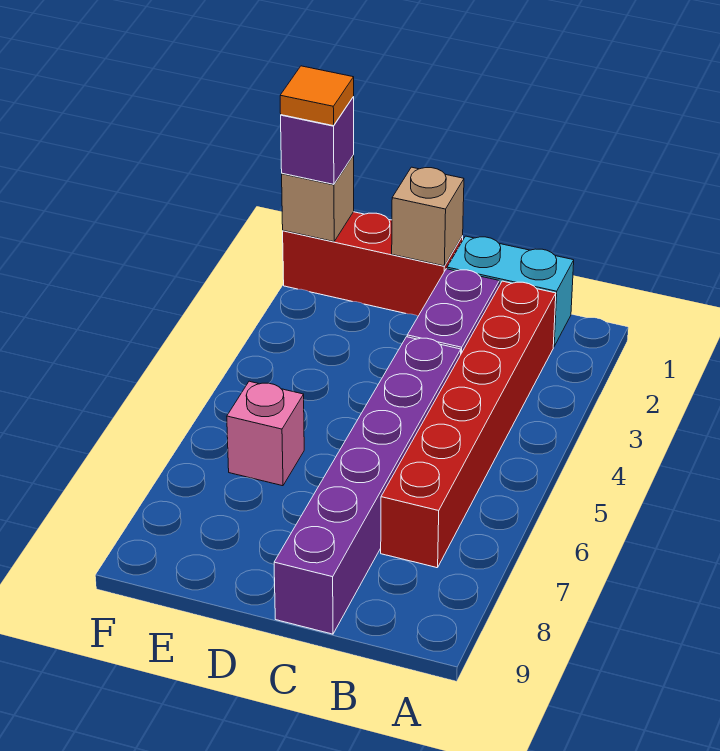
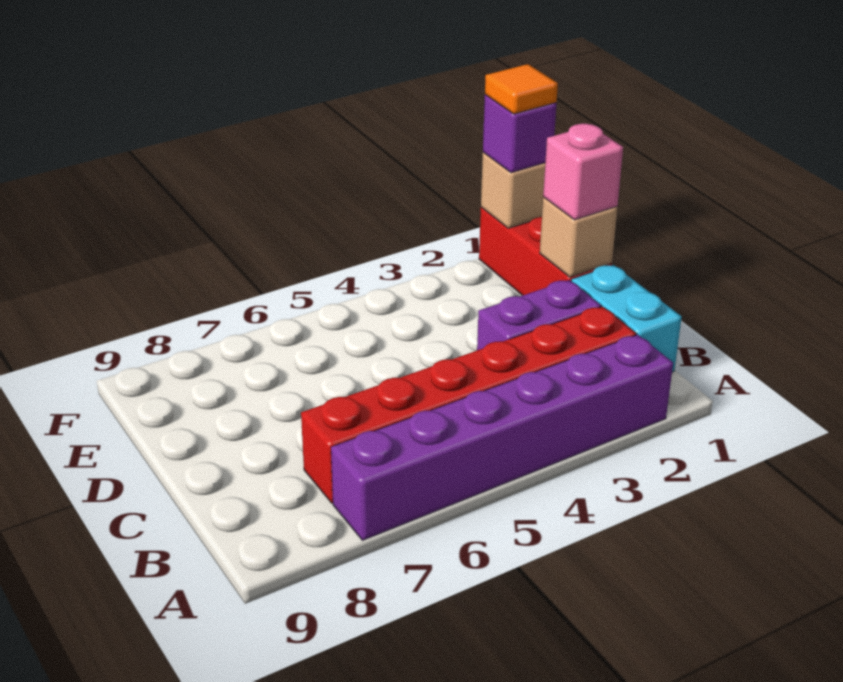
purple 1x6 brick [274,337,461,634] -> purple 1x6 brick moved to [331,335,673,540]
pink 1x1 brick [227,381,304,486] -> pink 1x1 brick moved to [543,124,623,220]

